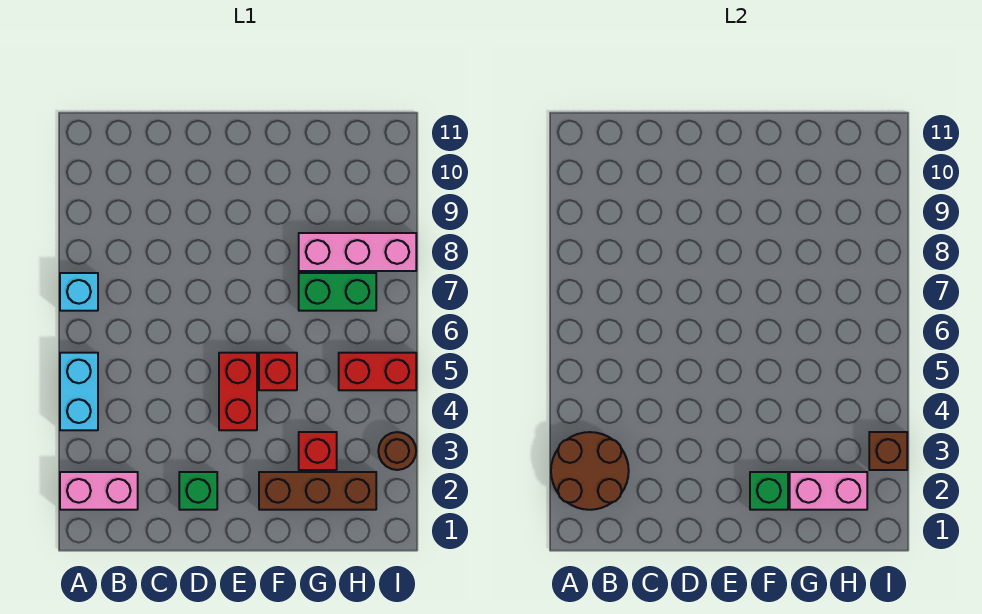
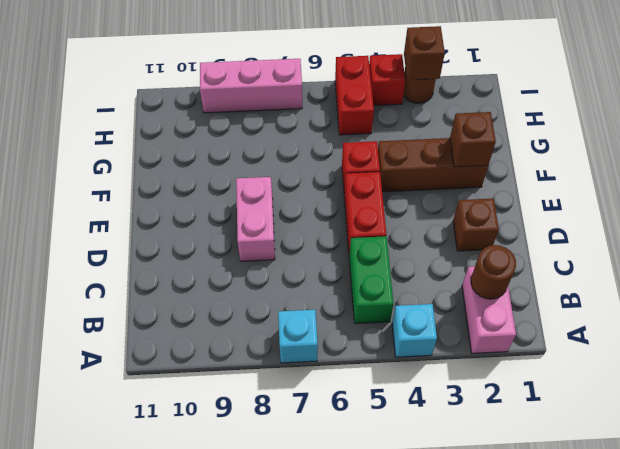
brown 2x2 round brick [551,432,629,510] -> brown 1x1 round brick [471,245,516,299]
cyan 1x2 brick [60,353,98,430] -> cyan 1x1 brick [392,304,437,357]
green 1x1 brick [179,472,217,510] -> brown 1x1 brick [453,198,499,251]
red 1x2 brick [219,353,257,430] -> red 1x2 brick turned to [344,172,386,254]
brown 1x3 brick [259,472,376,510] -> brown 1x3 brick turned to [378,138,488,192]
green 1x1 brick [750,472,788,510] -> brown 1x1 brick [450,112,496,167]
pink 1x2 brick [790,472,867,510] -> pink 1x2 brick moved to [236,177,275,261]
red 1x1 brick [299,432,337,470] -> red 1x1 brick moved to [369,54,405,106]
green 1x2 brick [299,273,376,311] -> green 1x2 brick moved to [349,236,393,324]
pink 1x3 brick [299,233,416,271] -> pink 1x3 brick turned to [200,59,302,113]

